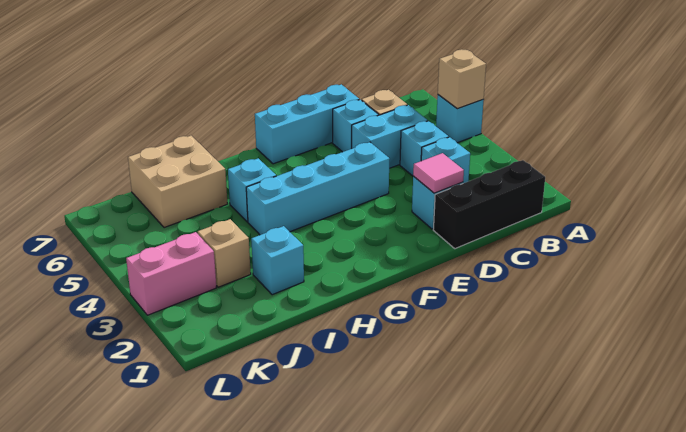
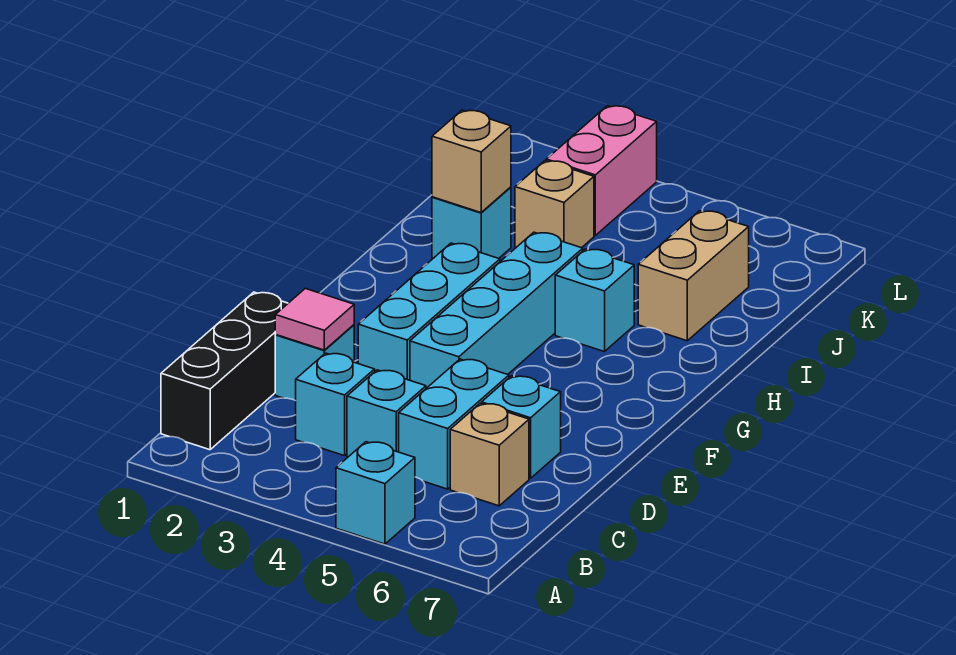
tan 1x1 brick [438,49,486,109] -> tan 1x1 brick moved to [432,110,511,213]
cyan 1x3 brick [255,84,359,164] -> cyan 1x3 brick moved to [358,243,500,380]
tan 2x2 brick [128,136,227,228] -> tan 1x2 brick [638,211,749,341]

